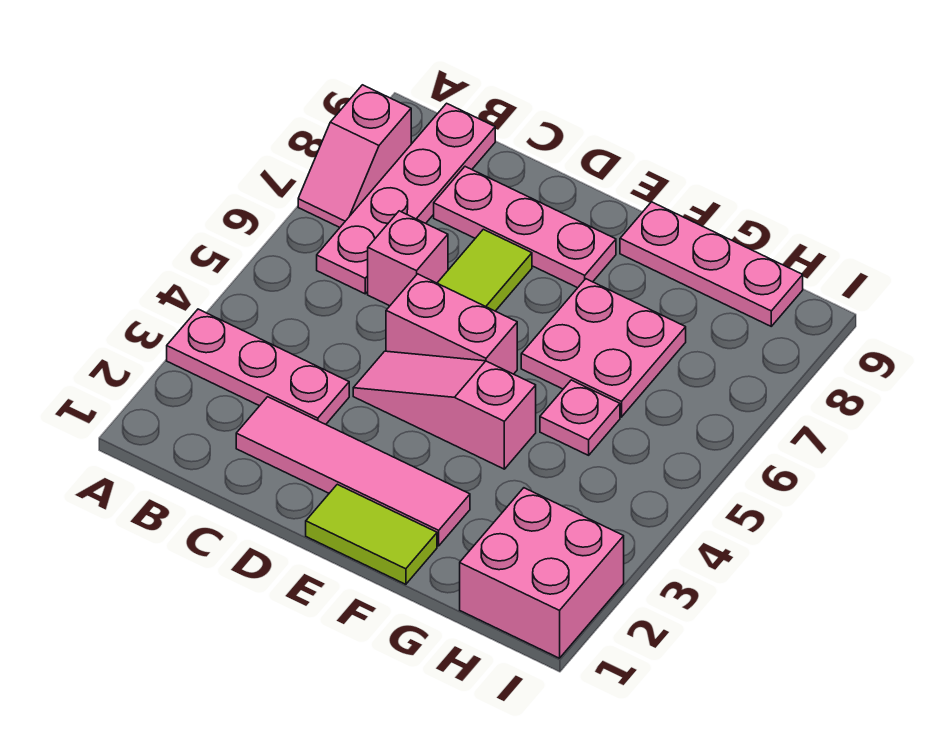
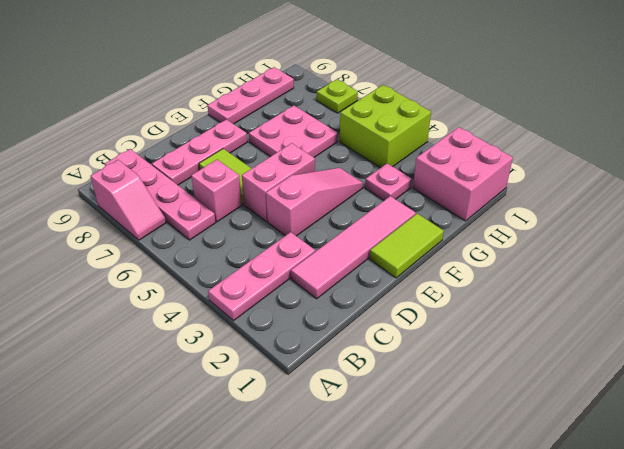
pink 1x3 slope [353,351,536,469] -> pink 1x3 slope turned to [266,168,363,236]
pink 1x1 plate [540,380,620,455] -> pink 1x1 plate moved to [365,163,412,200]
none -> lime 2x2 brick [340,85,431,168]
none -> lime 1x1 plate [317,79,358,113]

